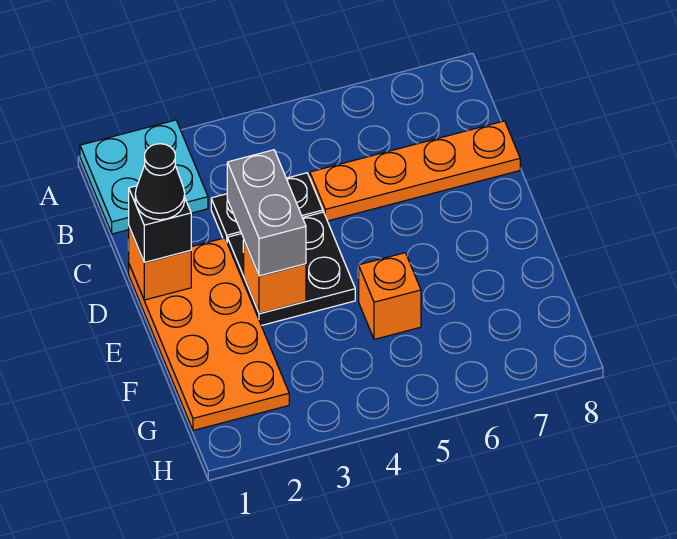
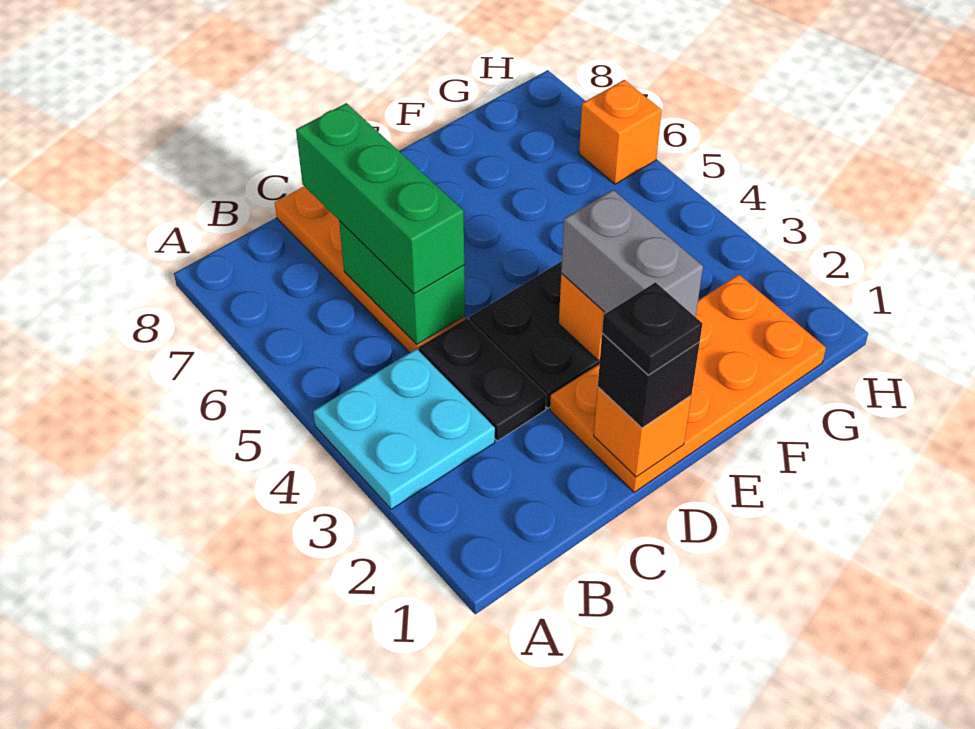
cyan 2x2 plate [80,120,208,234] -> cyan 2x2 plate moved to [313,349,495,509]
none -> green 1x2 brick [339,221,465,345]
none -> green 1x3 brick [296,103,464,294]
black 1x1 cone [135,144,185,220] -> black 1x1 plate [602,282,702,375]
grey 1x2 brick [227,150,306,276] -> grey 1x2 brick turned to [561,190,703,317]
orange 1x1 brick [359,253,421,339] -> orange 1x1 brick moved to [579,80,662,184]

